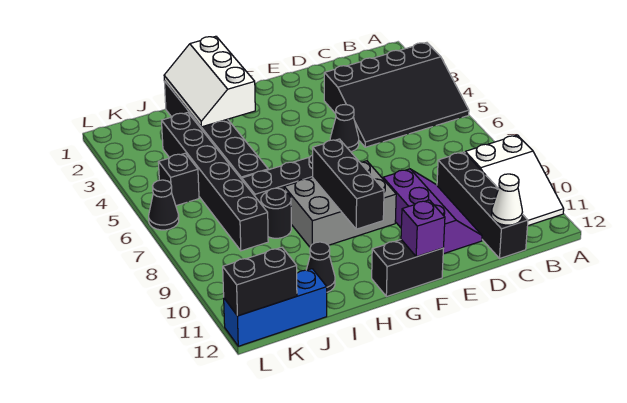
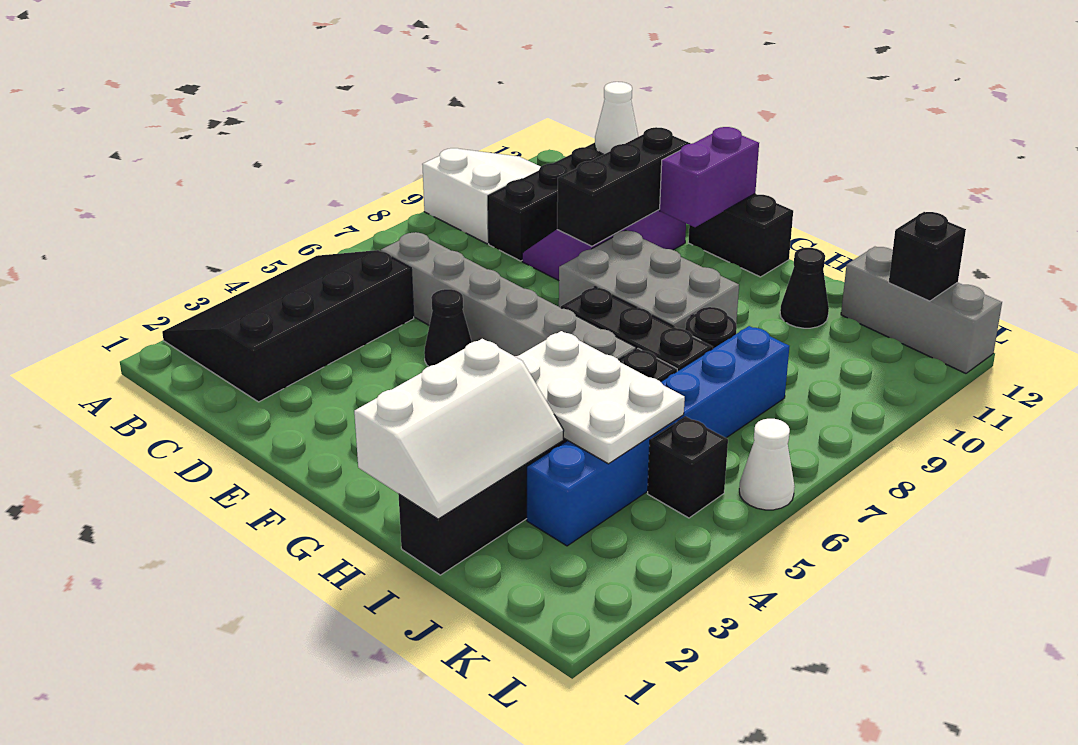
black 3x4 slope [324,43,469,147] -> black 3x4 slope turned to [162,250,414,402]
none -> grey 1x6 brick [381,232,636,360]
purple 1x1 brick [401,200,445,257] -> purple 1x2 brick [659,127,759,227]
black 1x3 brick [313,139,384,229] -> black 1x3 brick moved to [557,127,690,246]
none -> white 2x3 plate [515,331,685,464]
black 1x6 brick [162,113,268,251] -> blue 1x6 brick [527,326,789,546]
blue 1x3 brick [224,269,327,346] -> grey 1x3 brick [841,247,1002,373]
black 1x2 brick [223,247,297,316] -> black 1x1 brick [889,212,966,301]
black 1x1 cone [149,180,179,230] -> white 1x1 cone [739,419,795,510]

